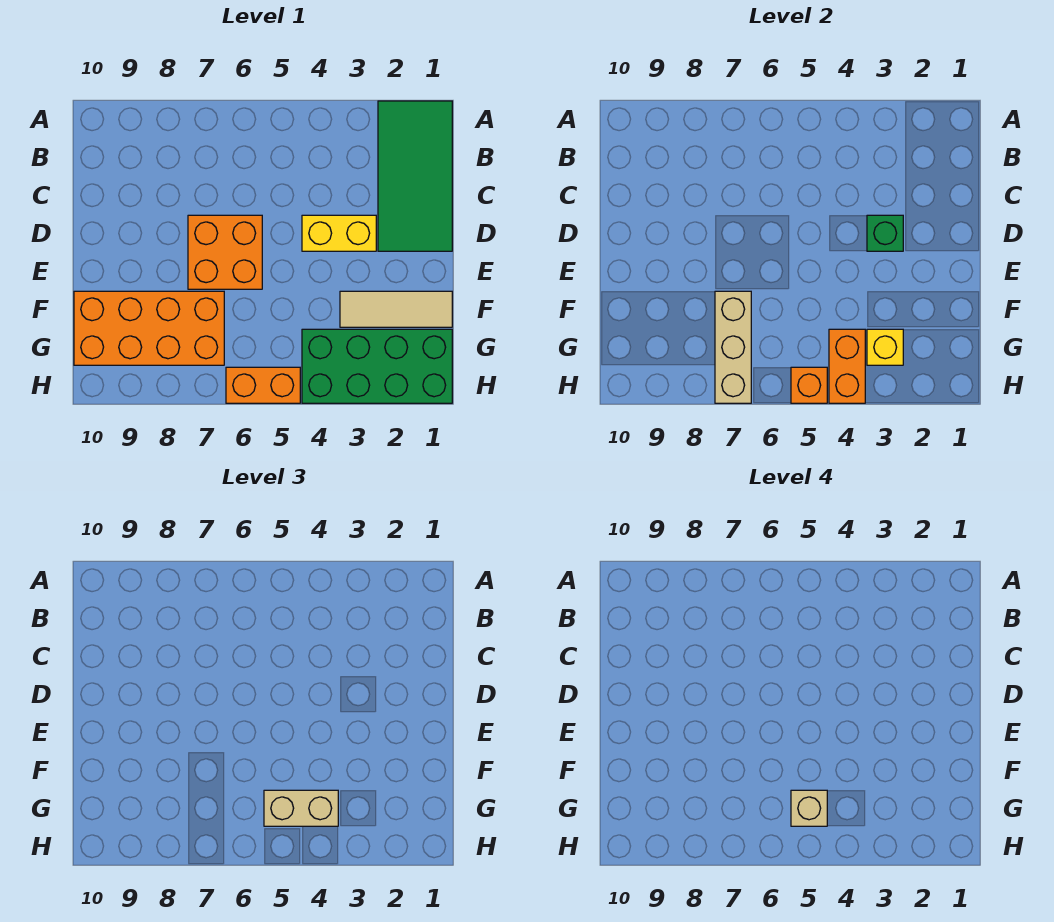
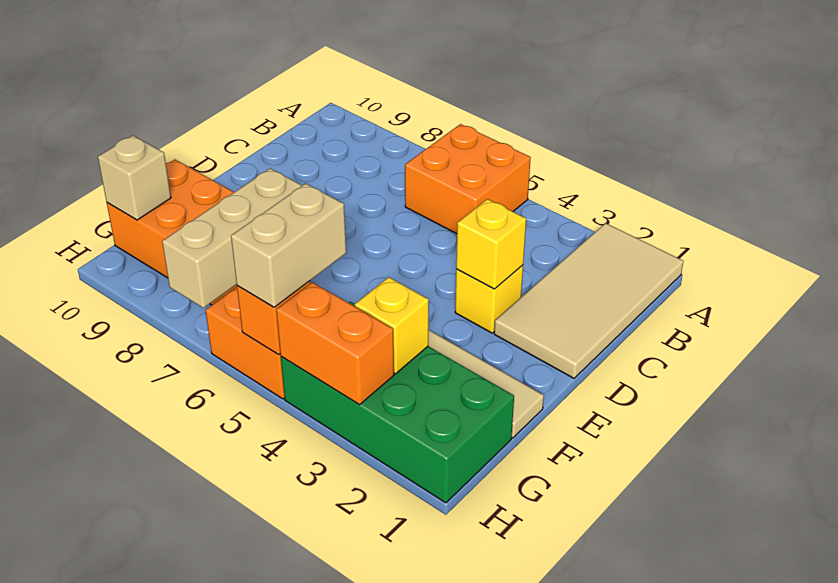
green 2x4 tile [378,101,452,251] -> tan 2x4 tile [494,223,683,378]
yellow 1x2 brick [302,215,376,251] -> yellow 1x1 brick [455,265,523,333]
green 1x1 brick [867,215,903,251] -> yellow 1x1 brick [456,199,526,289]
orange 2x2 brick [188,215,262,289] -> orange 2x2 brick moved to [405,124,531,234]
orange 1x2 brick [829,329,865,403] -> orange 1x2 brick turned to [276,282,394,405]
tan 1x2 brick [264,790,338,826] -> tan 1x2 brick turned to [231,183,346,307]
tan 1x1 brick [791,790,827,826] -> tan 1x1 brick moved to [98,135,171,220]

